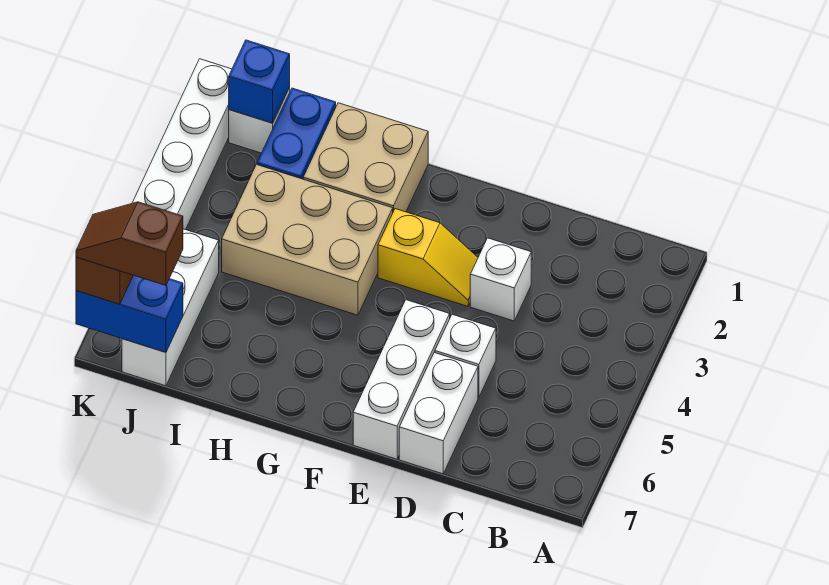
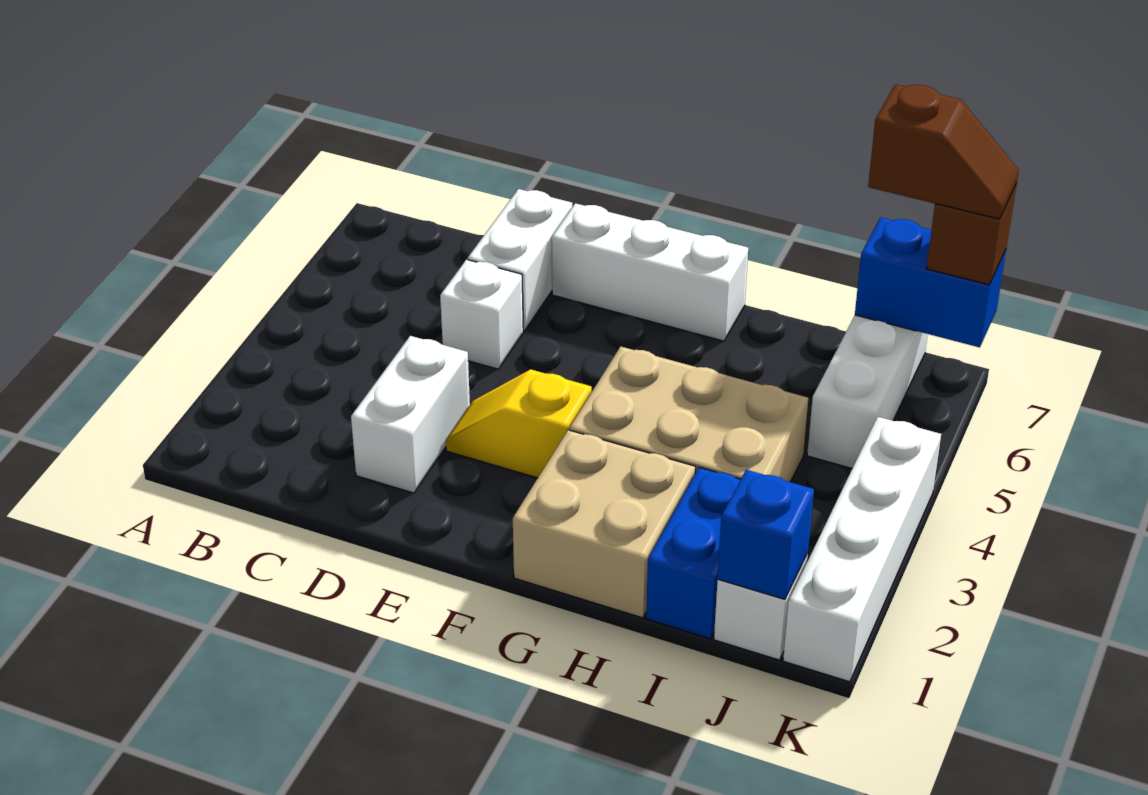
white 1x1 brick [470,238,531,321] -> white 1x2 brick [351,336,470,493]
white 1x3 brick [353,300,450,459] -> white 1x3 brick turned to [552,203,748,341]

